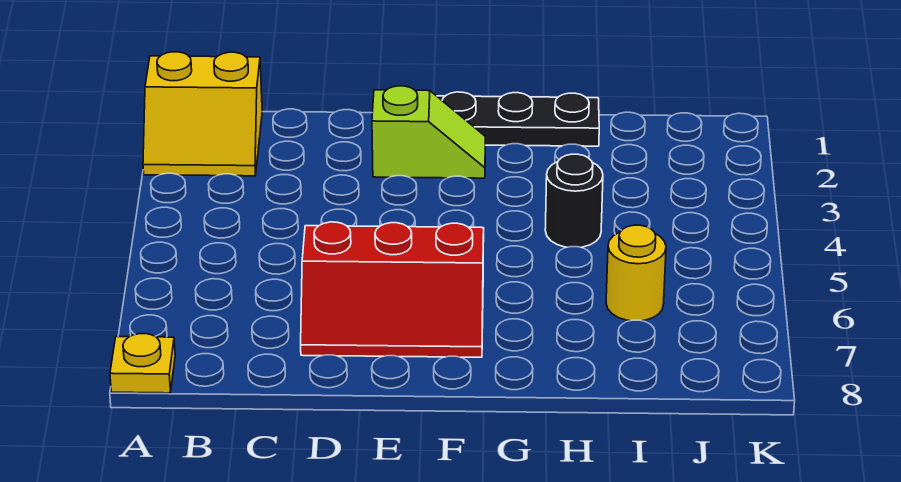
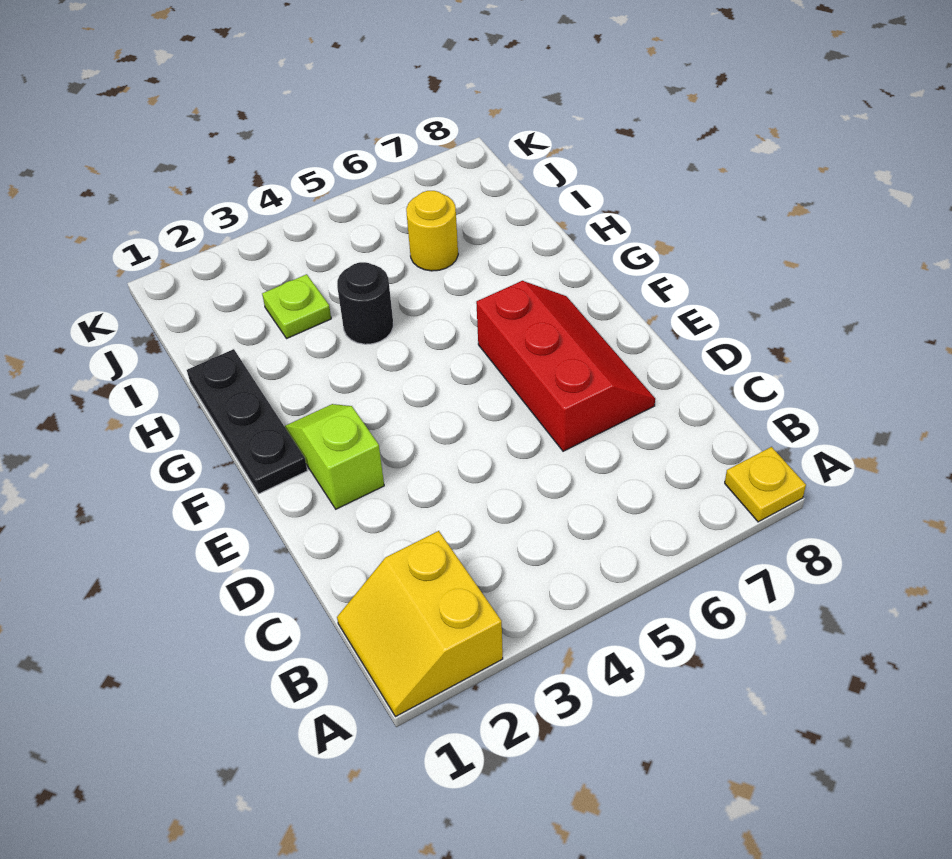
yellow 2x2 slope [143,52,262,176] -> yellow 2x2 slope turned to [337,531,503,717]
none -> lime 1x1 plate [262,274,331,338]

